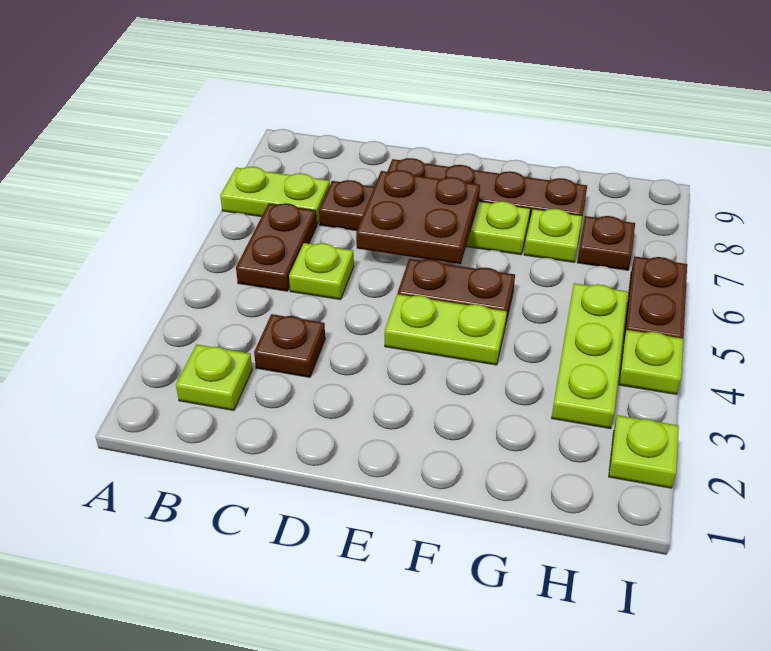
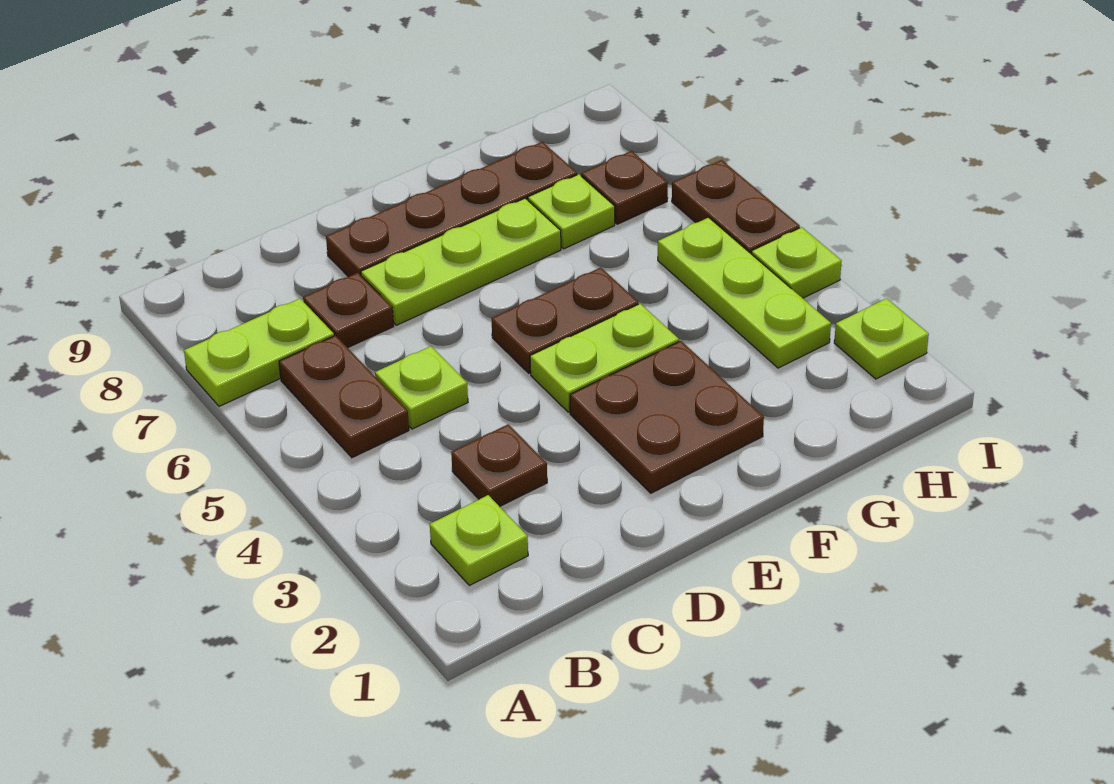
brown 2x2 plate [356,170,480,264] -> brown 2x2 plate moved to [570,341,764,493]

